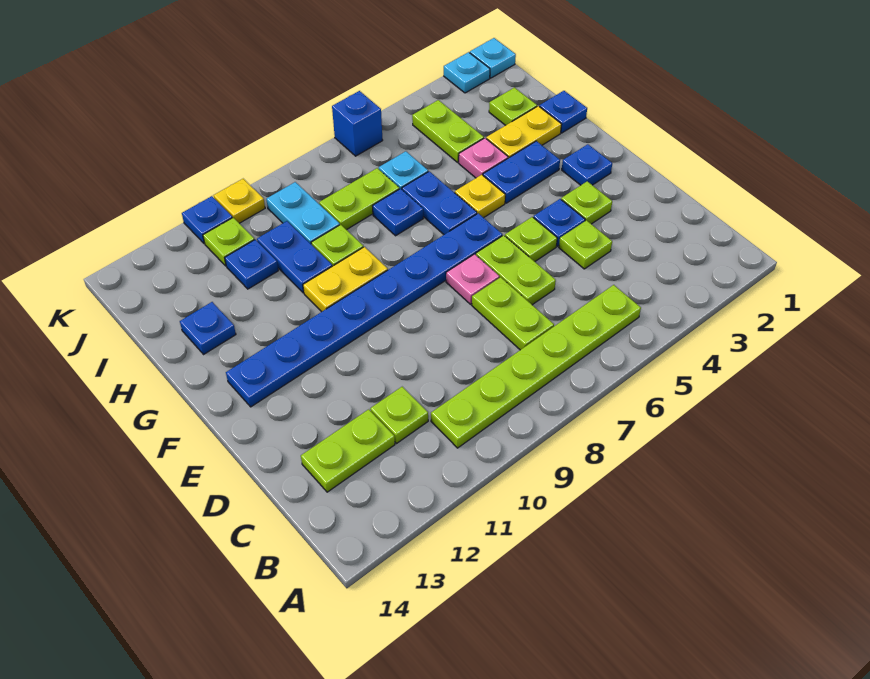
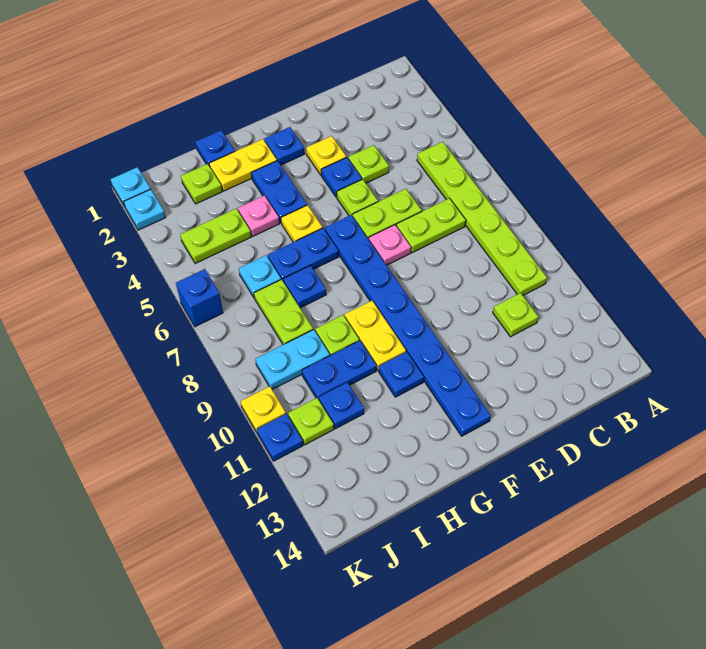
lime 1x2 plate [301,409,395,492] -> none
lime 1x1 plate [561,181,612,224] -> yellow 1x1 plate [306,136,346,175]
yellow 1x2 plate [486,106,562,158] -> yellow 1x2 plate turned to [209,139,277,191]
blue 1x1 plate [180,302,236,354] -> blue 1x1 plate moved to [379,352,424,397]

